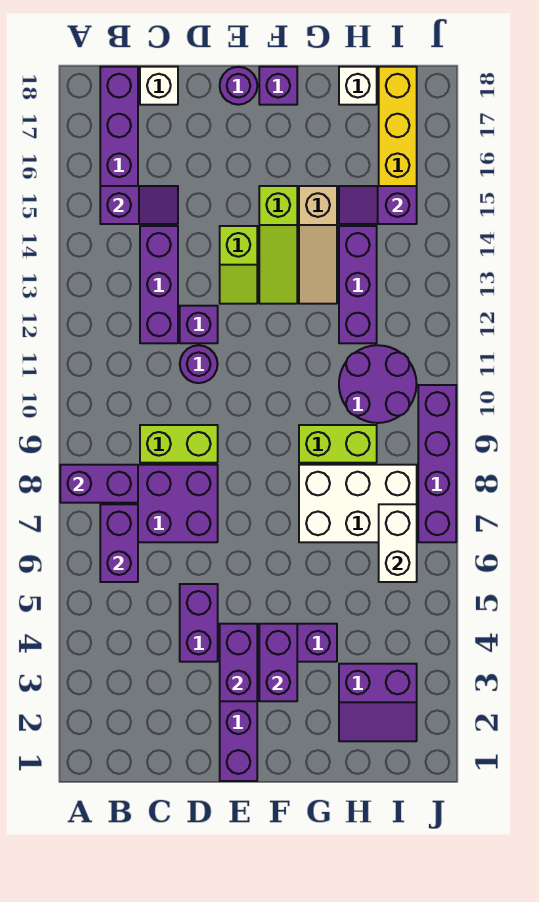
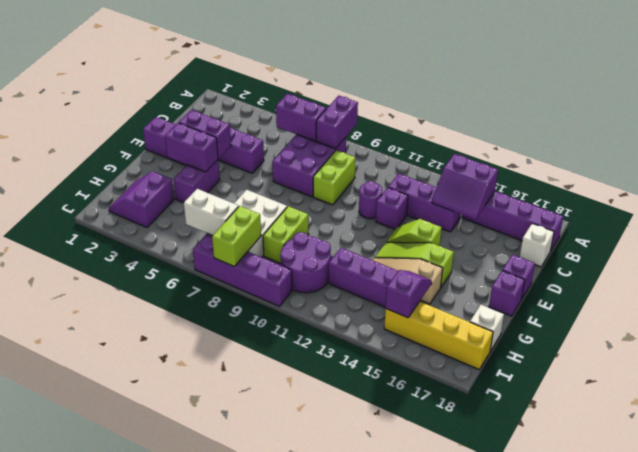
purple 1x2 slope [100,186,178,224] -> purple 2x2 slope [432,154,498,219]
purple 1x1 round brick [220,67,257,105] -> purple 1x1 brick [502,255,535,298]
none -> lime 1x2 brick [212,206,261,267]

